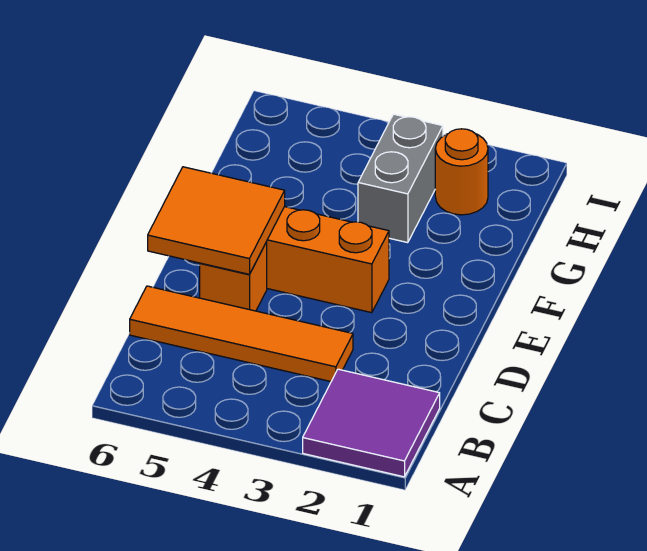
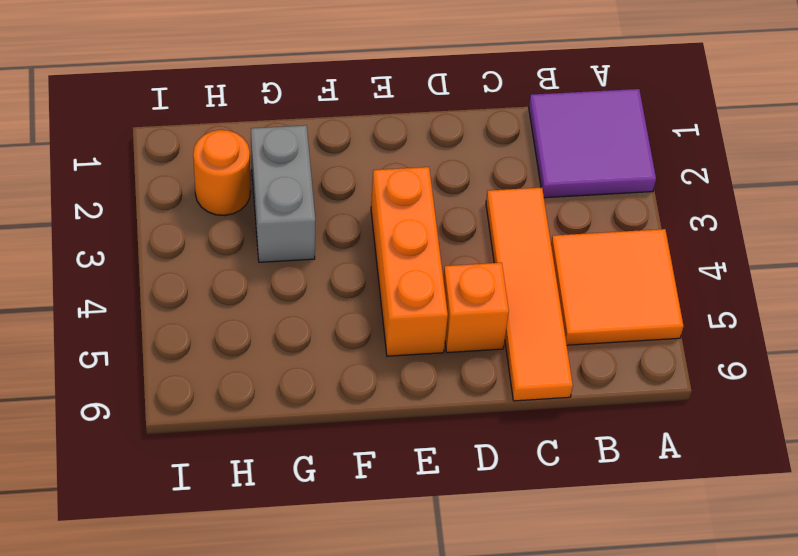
orange 2x2 tile [148,167,285,274] -> orange 2x2 tile moved to [551,229,683,345]
grey 1x2 brick [358,114,443,243] -> grey 1x2 brick turned to [251,125,315,262]

